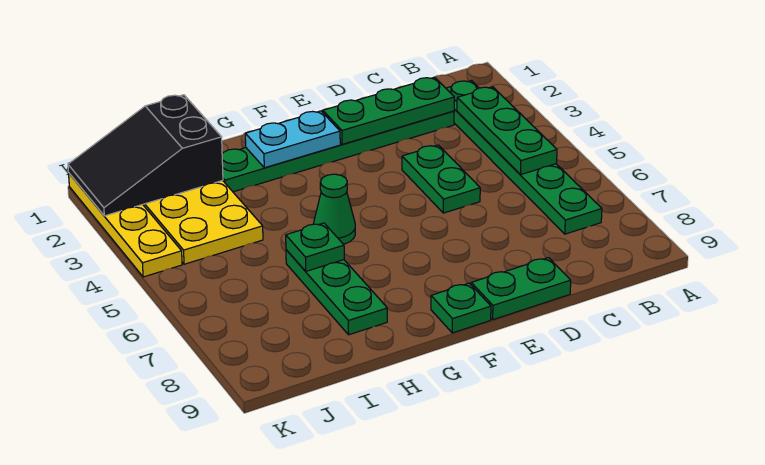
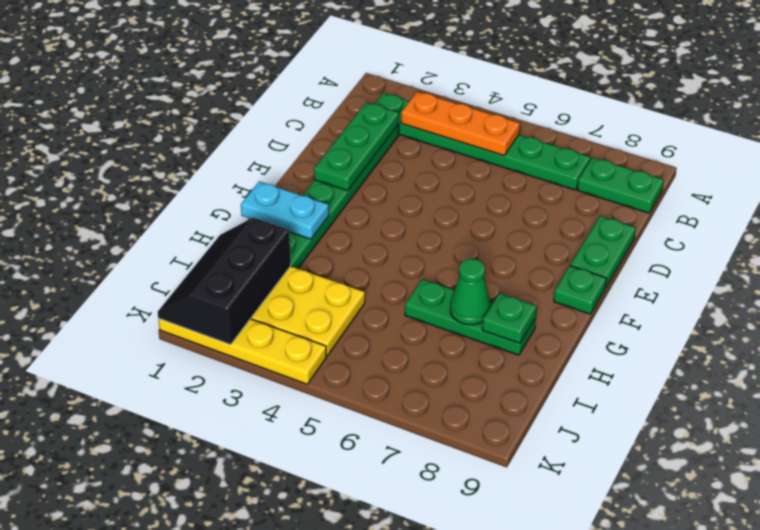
green 1x3 plate [457,87,557,175] -> orange 1x3 plate [401,92,520,156]
green 1x2 plate [402,145,480,213] -> green 1x2 plate moved to [577,157,664,213]
cyan 1x2 plate [245,111,340,168] -> cyan 1x2 plate turned to [241,181,329,239]
green 1x1 cone [313,174,355,244] -> green 1x1 cone moved to [450,259,491,325]
green 1x1 plate [286,223,344,271] -> green 1x1 plate moved to [482,293,537,343]
black 2x3 slope [68,95,223,216] -> black 2x3 slope turned to [158,218,291,345]

